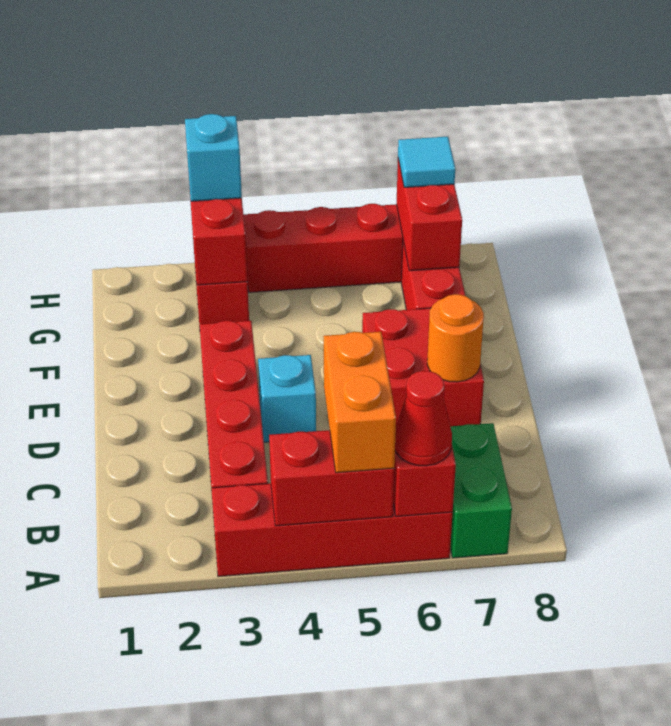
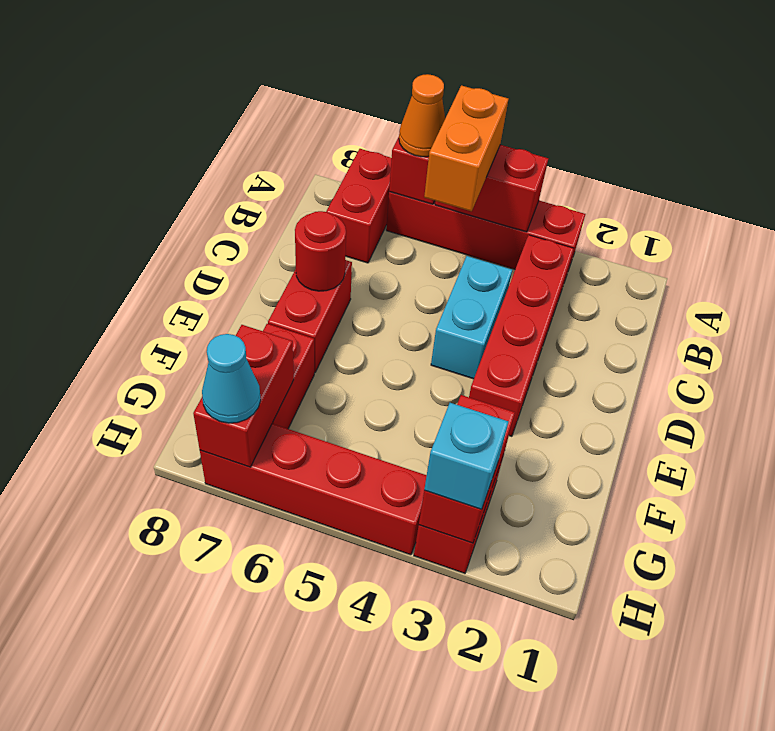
red 1x1 cone [395,371,452,466] -> orange 1x1 cone [399,74,445,157]
green 1x2 brick [450,423,512,558] -> red 1x2 brick [326,149,392,263]
cyan 1x1 brick [258,355,316,442] -> cyan 1x2 brick [431,256,512,379]
red 2x2 brick [362,308,484,426] -> red 1x2 brick [268,260,352,373]
orange 1x1 round brick [427,294,484,382] -> red 1x1 round brick [295,211,346,291]
cyan 1x1 tile [398,137,455,187] -> cyan 1x1 cone [202,334,261,423]

